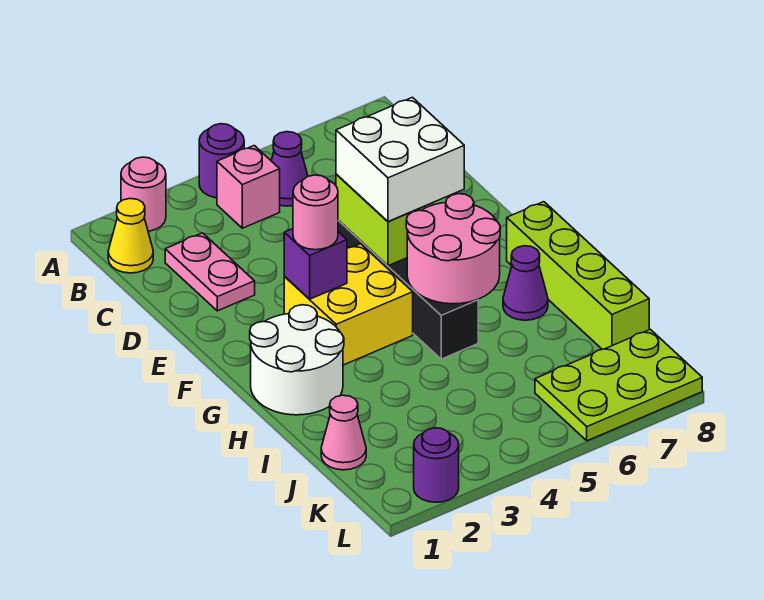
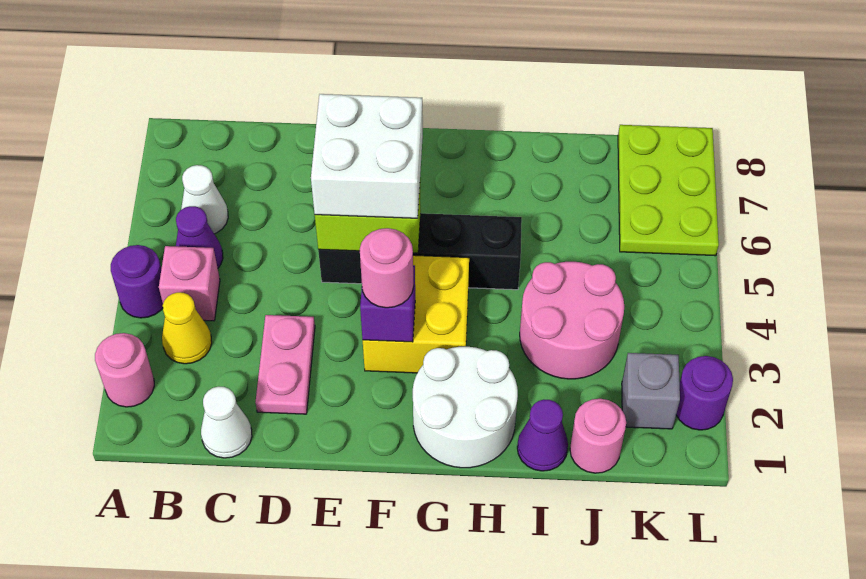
yellow 1x1 cone [108,199,153,273] -> yellow 1x1 cone moved to [162,292,212,364]
none -> white 1x1 cone [181,165,228,234]
none -> white 1x1 cone [201,387,252,458]
pink 1x2 plate [165,233,255,311] -> pink 1x2 plate turned to [255,315,315,414]
pink 2x2 round brick [406,194,500,304] -> pink 2x2 round brick moved to [520,262,624,379]
lime 1x4 brick [507,202,649,349] -> none
purple 1x1 cone [503,246,548,320] -> purple 1x1 cone moved to [517,400,568,471]
pink 1x1 cone [321,395,366,470] -> pink 1x1 round brick [570,399,626,473]
none -> grey 1x1 brick [622,353,680,429]

